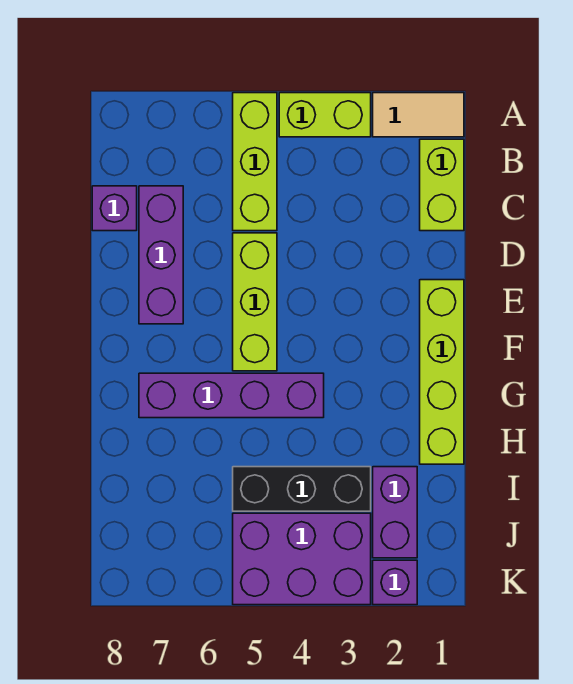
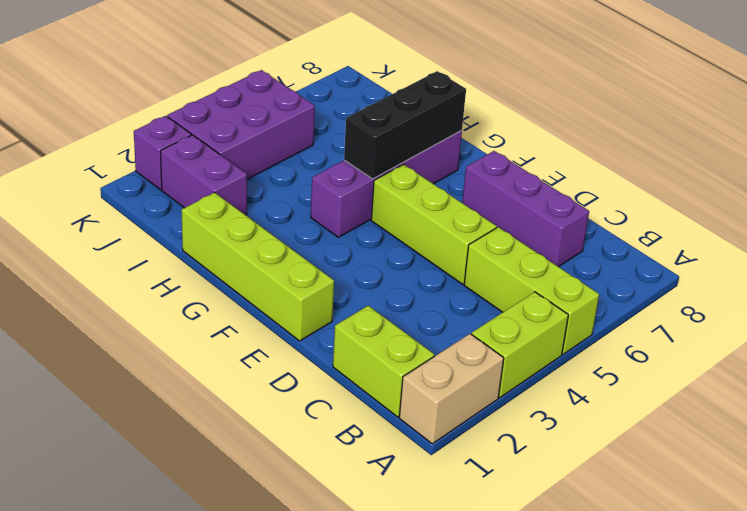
tan 1x2 tile [373,93,464,137] -> tan 1x2 brick [399,334,504,444]
purple 1x1 brick [92,186,137,231] -> none
black 1x3 brick [233,467,371,511] -> black 1x3 brick moved to [344,71,466,179]

